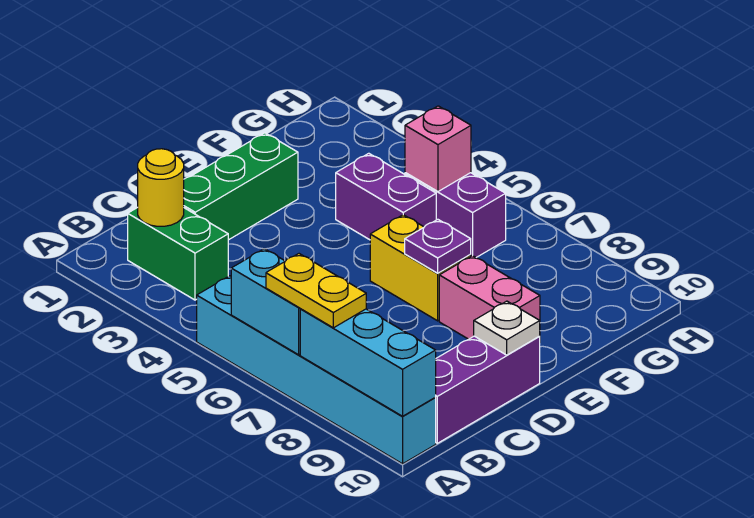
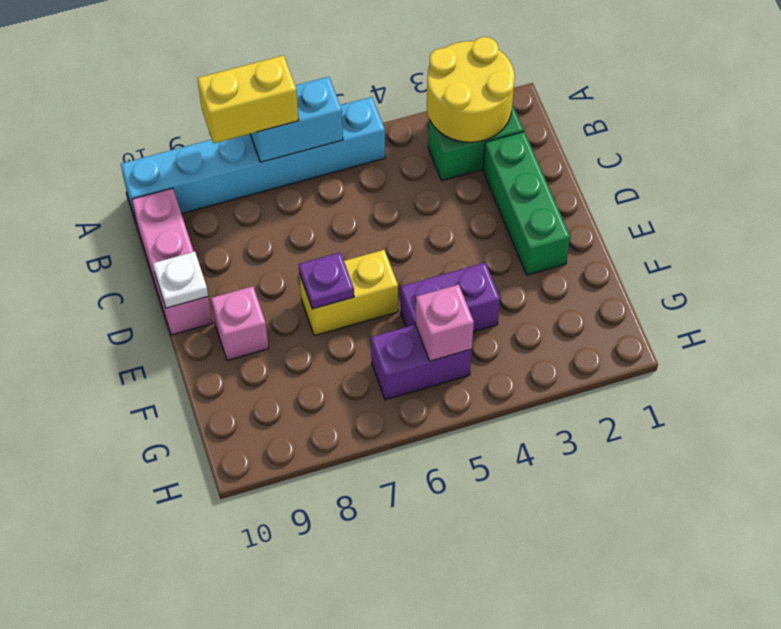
yellow 1x2 plate [266,254,366,328] -> yellow 1x2 brick [197,55,299,143]
cyan 1x3 brick [300,309,436,416] -> none
yellow 1x1 round brick [138,149,184,226] -> yellow 2x2 round brick [427,37,515,142]
purple 1x3 brick [435,336,540,443] -> pink 1x3 brick [132,188,212,335]
pink 1x2 brick [439,256,540,339] -> pink 1x1 brick [211,286,268,360]

